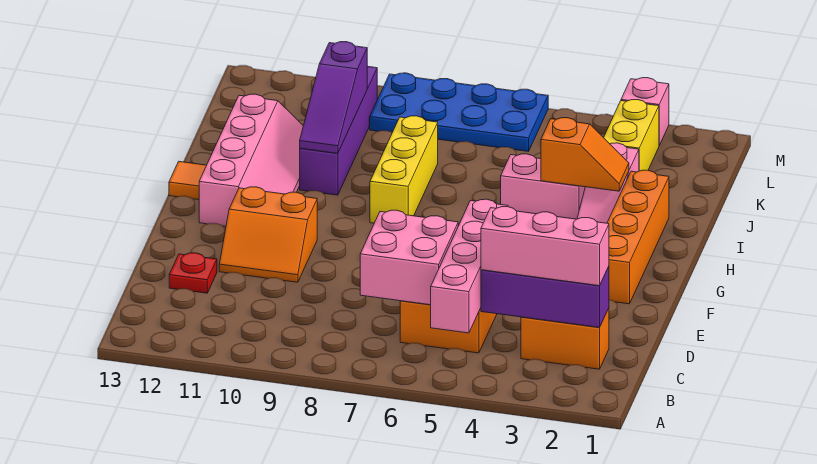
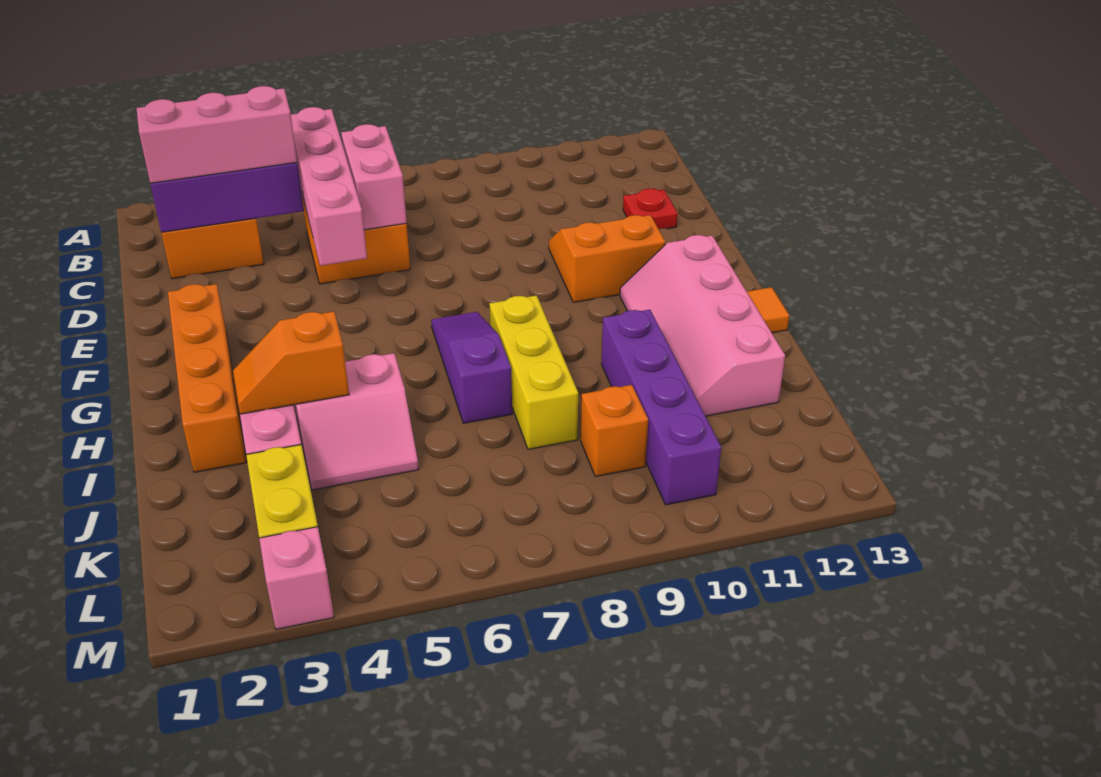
pink 2x2 brick [360,210,458,305] -> pink 1x2 brick [341,124,407,230]
purple 1x3 slope [300,42,367,153] -> purple 1x3 slope moved to [431,312,512,423]
none -> orange 1x1 brick [581,385,648,477]
blue 2x4 plate [370,73,548,151] -> none

